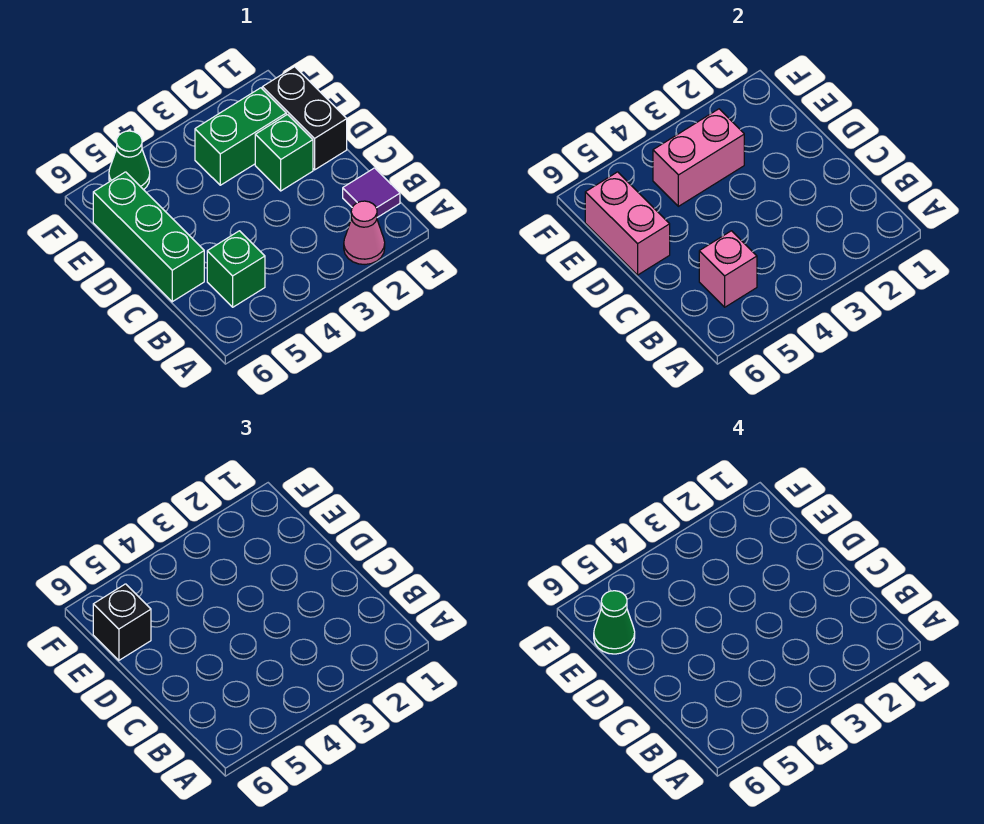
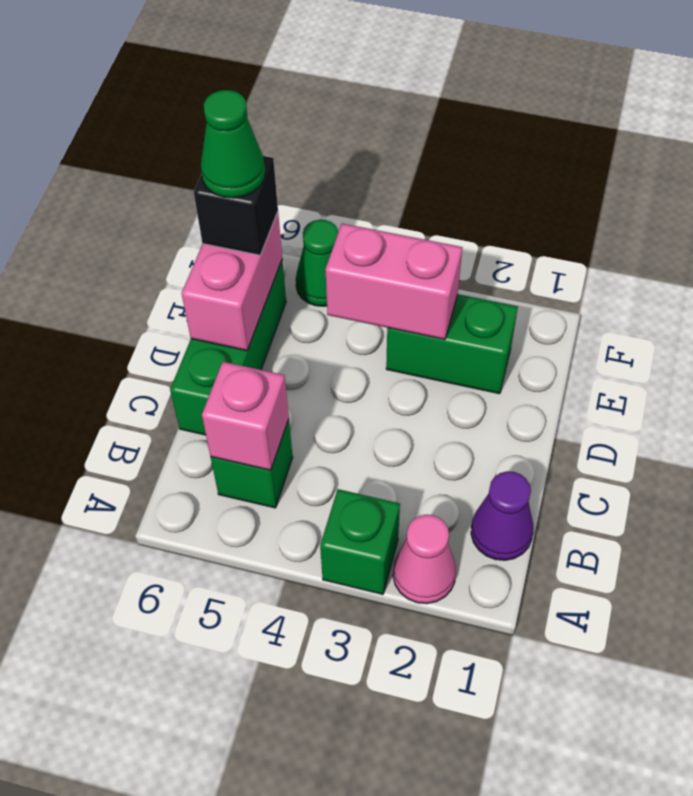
purple 1x1 tile [343,168,400,217] -> purple 1x1 cone [471,471,533,560]
black 1x2 brick [262,67,347,170] -> none
green 1x1 brick [255,115,313,191] -> green 1x1 brick moved to [320,489,400,594]

